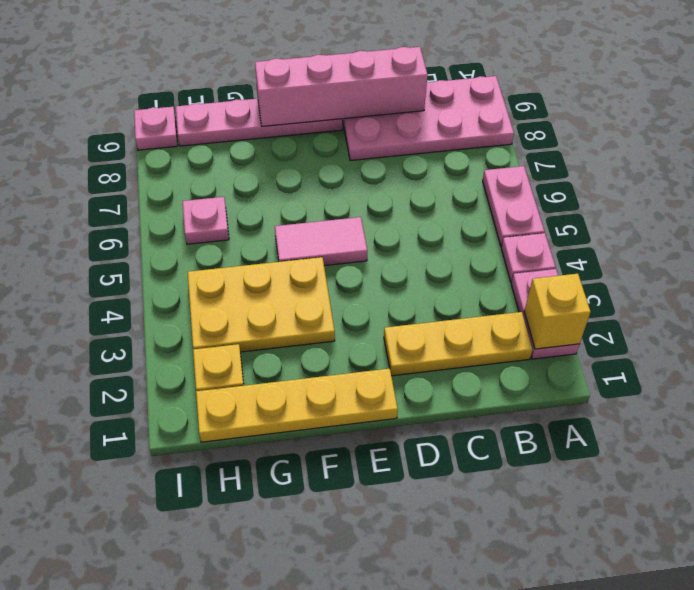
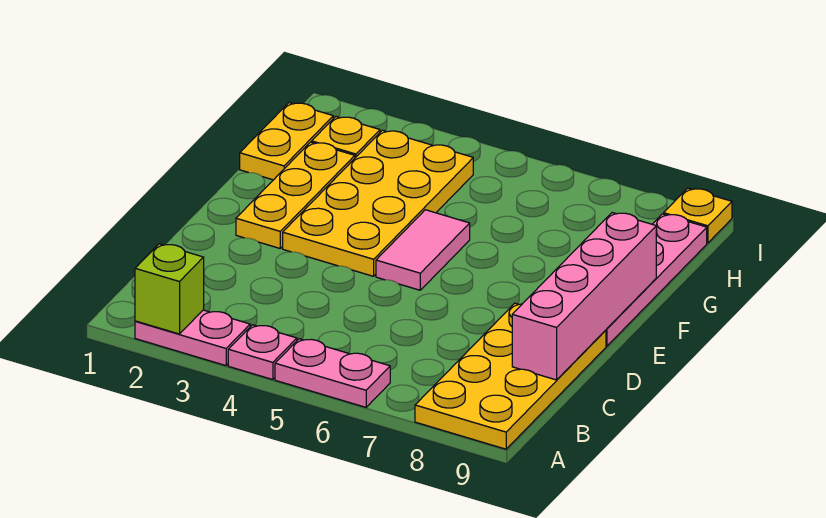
yellow 1x1 brick [524,274,591,349] -> lime 1x1 brick [135,244,204,334]
pink 2x4 plate [342,76,514,161] -> yellow 2x4 plate [415,303,606,449]
yellow 1x3 plate [384,312,532,376] -> yellow 1x3 plate moved to [236,142,355,248]
yellow 1x4 plate [196,369,398,442] -> yellow 1x2 plate [240,103,333,180]
yellow 2x3 plate [188,257,335,352] -> yellow 2x4 plate [283,130,473,276]
pink 1x1 plate [183,197,229,244] -> none
pink 1x1 plate [134,107,178,150] -> yellow 1x1 plate [664,188,732,243]

